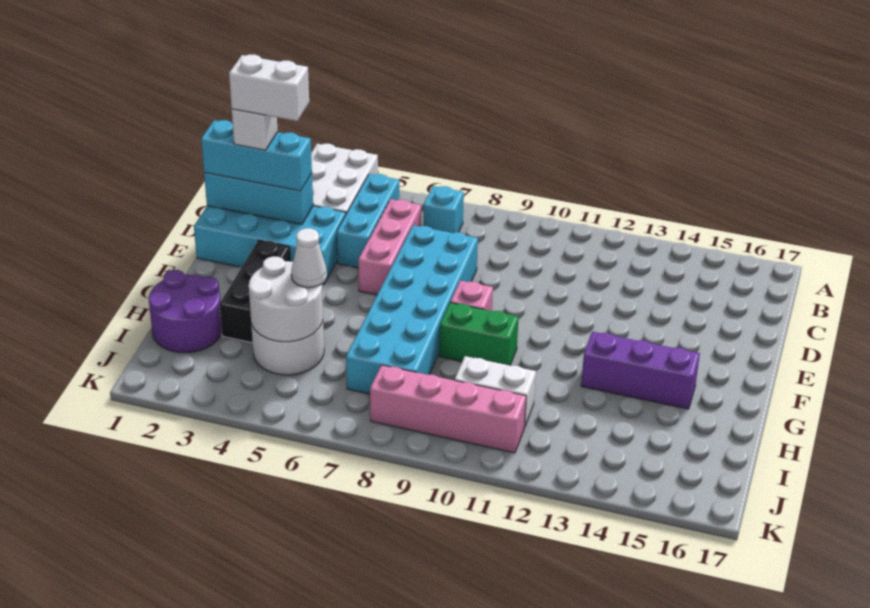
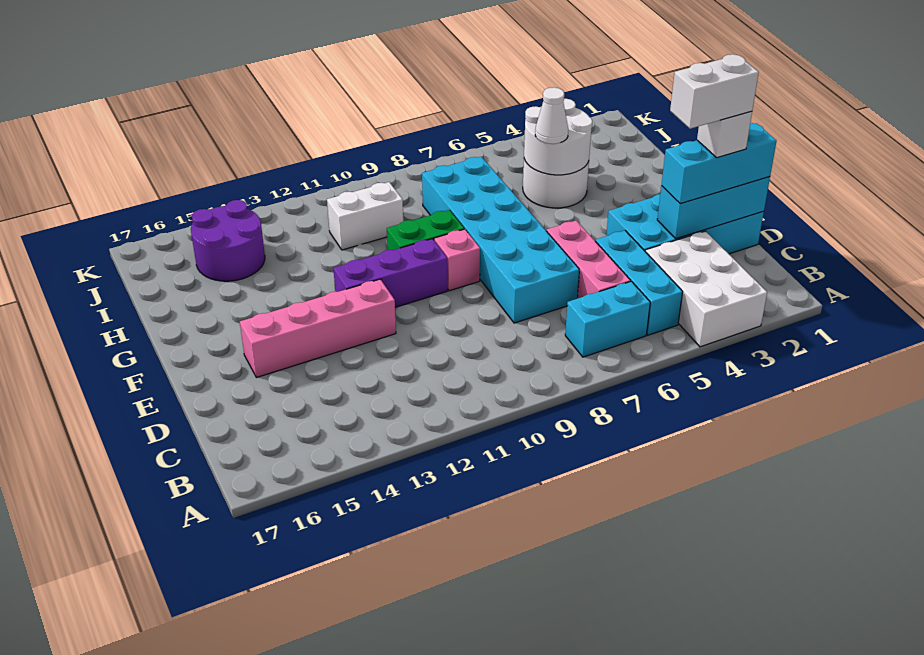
cyan 1x1 brick [423,186,464,233] -> cyan 1x2 brick [565,281,650,357]
black 1x3 brick [220,240,290,343] -> none
purple 1x3 brick [581,331,700,409] -> purple 1x3 brick moved to [333,239,448,307]
purple 2x2 round brick [149,270,222,353] -> purple 2x2 round brick moved to [191,200,265,281]
pink 1x4 brick [370,365,526,453] -> pink 1x4 brick moved to [240,279,396,378]

